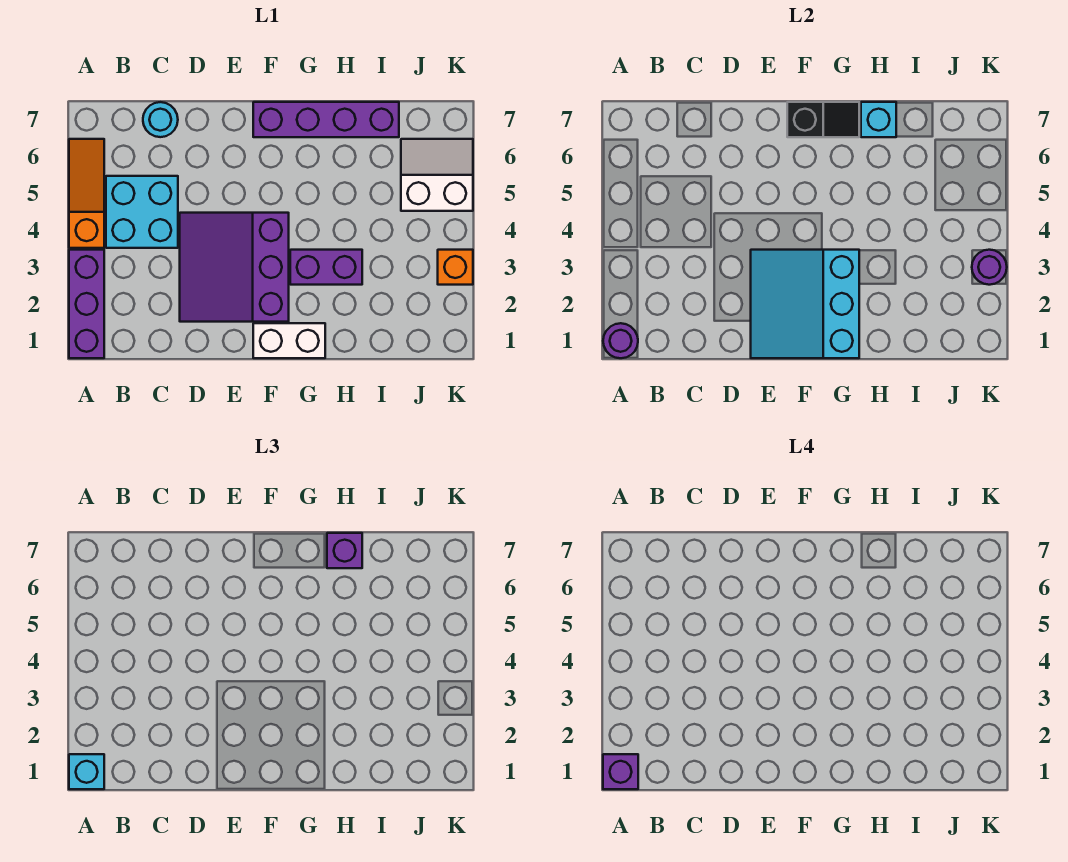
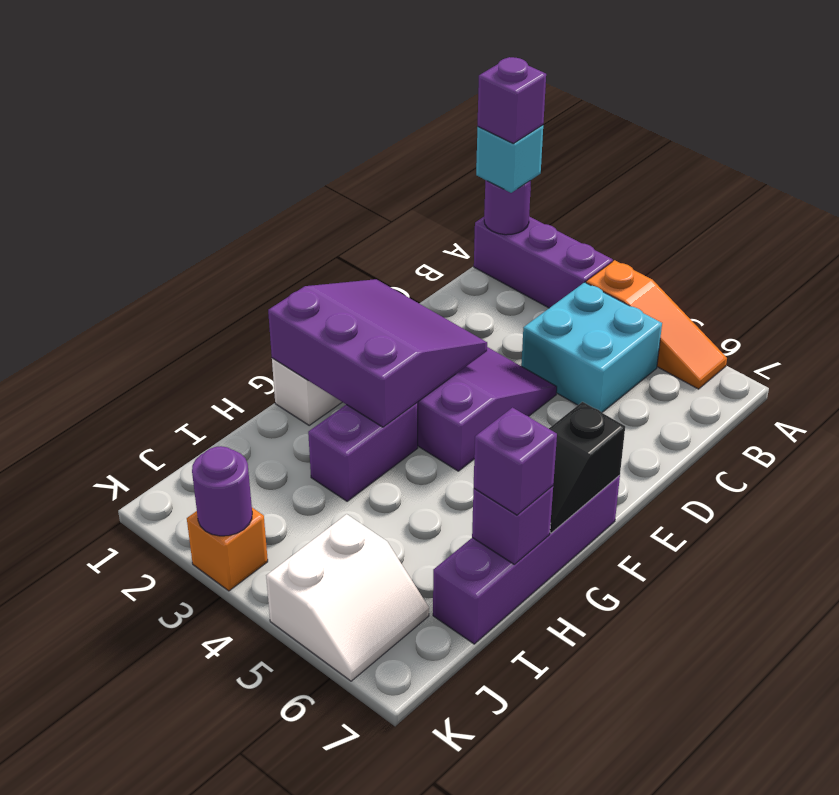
cyan 1x1 round brick [143,102,178,137] -> none
cyan 3x3 slope [751,250,859,358] -> purple 3x3 slope [268,279,487,427]
cyan 1x1 brick [861,102,896,137] -> purple 1x1 brick [472,486,553,565]

